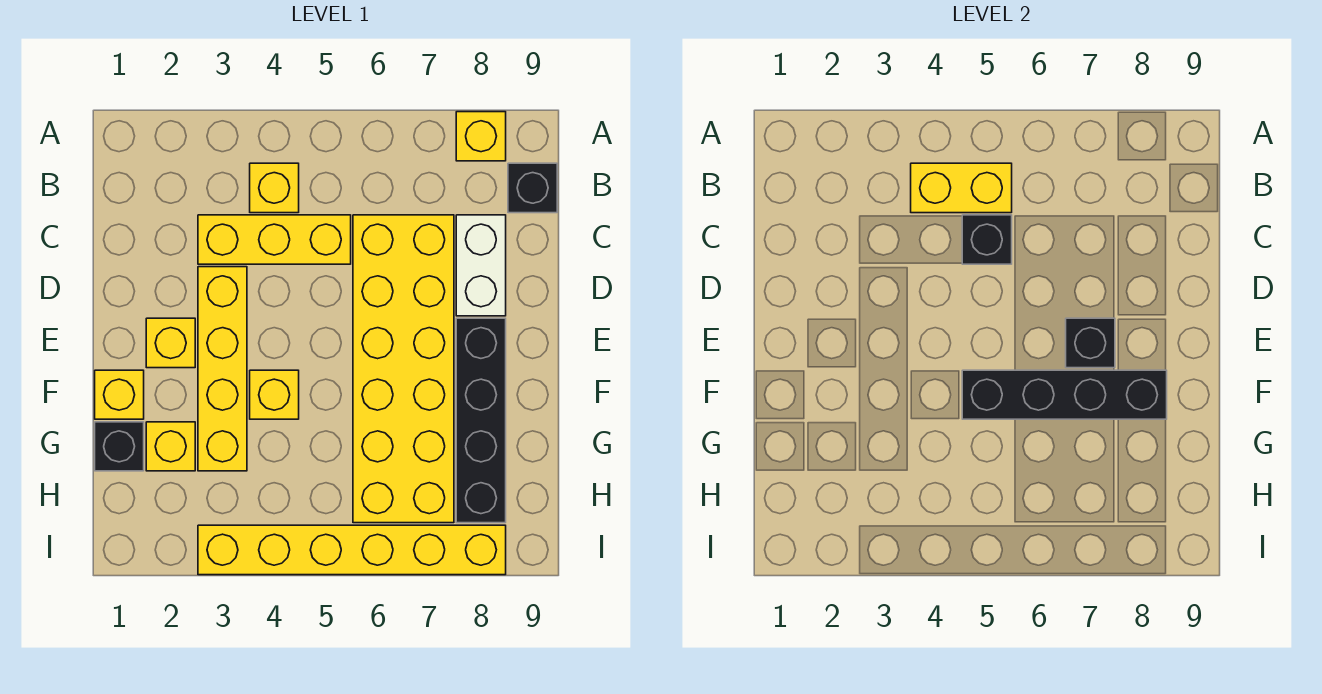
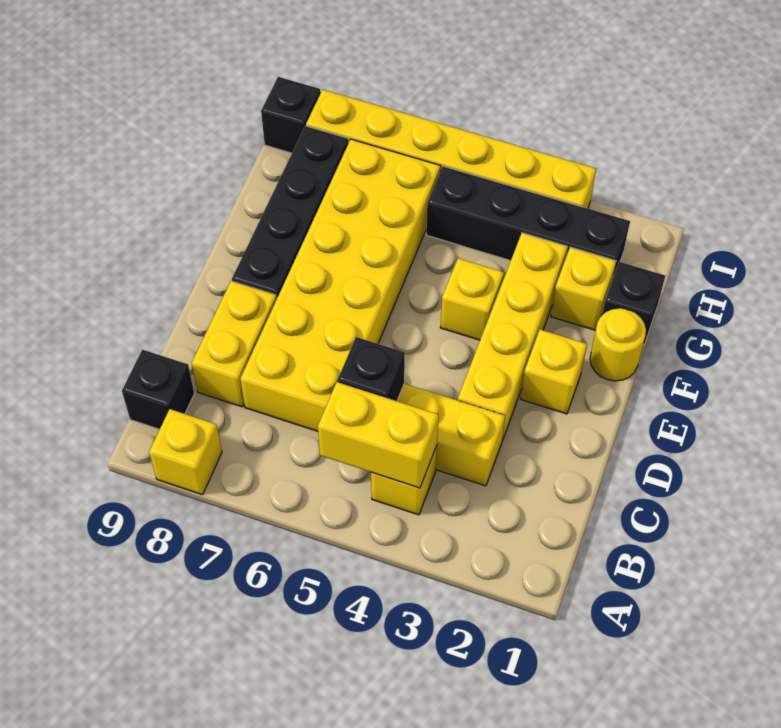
white 1x2 brick [456,215,506,316] -> yellow 1x2 brick [192,281,277,407]
black 1x1 brick [1066,318,1115,368] -> black 1x1 brick moved to [261,77,321,153]
yellow 1x1 brick [95,370,144,419] -> yellow 1x1 round brick [590,308,646,381]
black 1x4 brick [962,370,1167,419] -> black 1x4 brick moved to [426,166,630,276]

